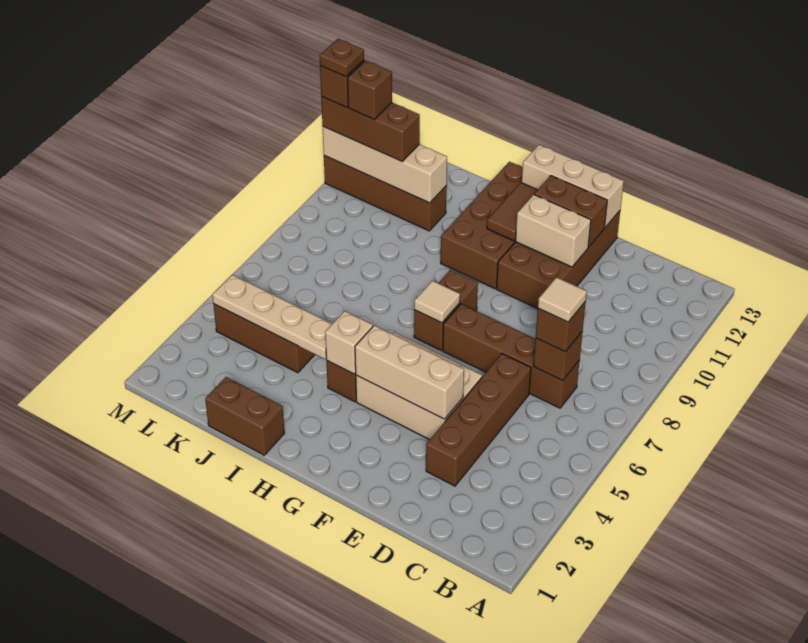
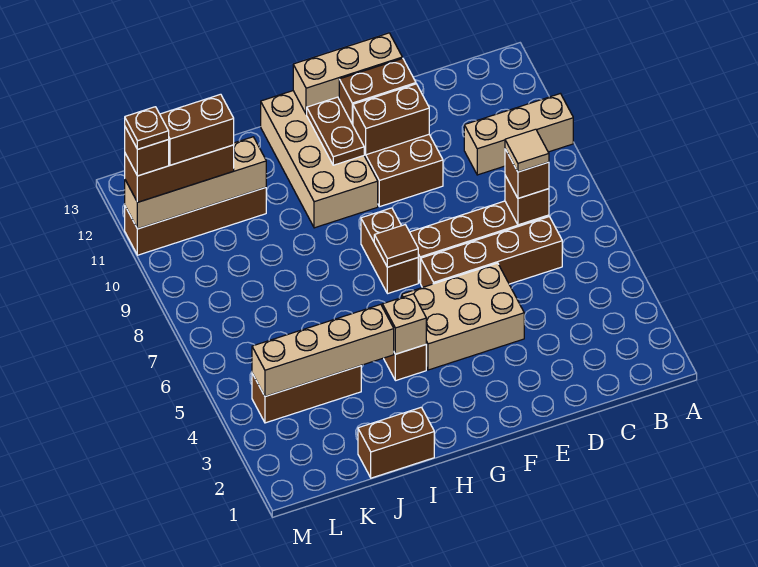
brown 1x4 brick [426,354,531,486] -> brown 1x4 brick turned to [421,217,562,287]
tan 1x3 brick [355,325,464,419] -> tan 1x3 brick moved to [464,94,573,175]
tan 1x2 brick [515,195,591,267] -> brown 1x2 brick [353,84,429,155]
tan 1x1 tile [414,281,460,323] -> brown 1x1 tile [374,225,418,267]
brown 2x4 brick [441,162,523,289] -> tan 2x4 brick [261,91,378,228]
brown 1x2 tile [487,183,537,241] -> brown 1x2 plate [307,97,364,165]
tan 1x4 plate [212,275,332,359] -> tan 1x4 brick [252,304,394,397]
brown 1x1 brick [348,61,392,119] -> brown 1x2 brick [160,94,234,165]

